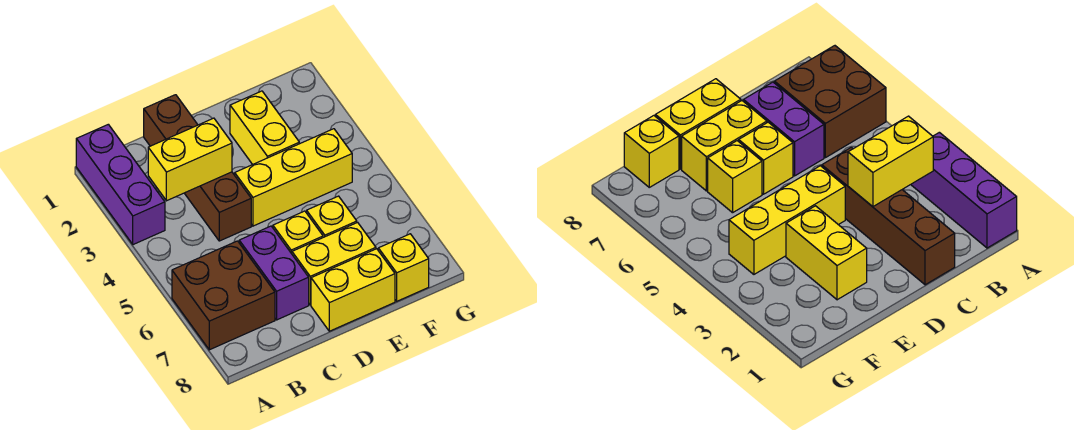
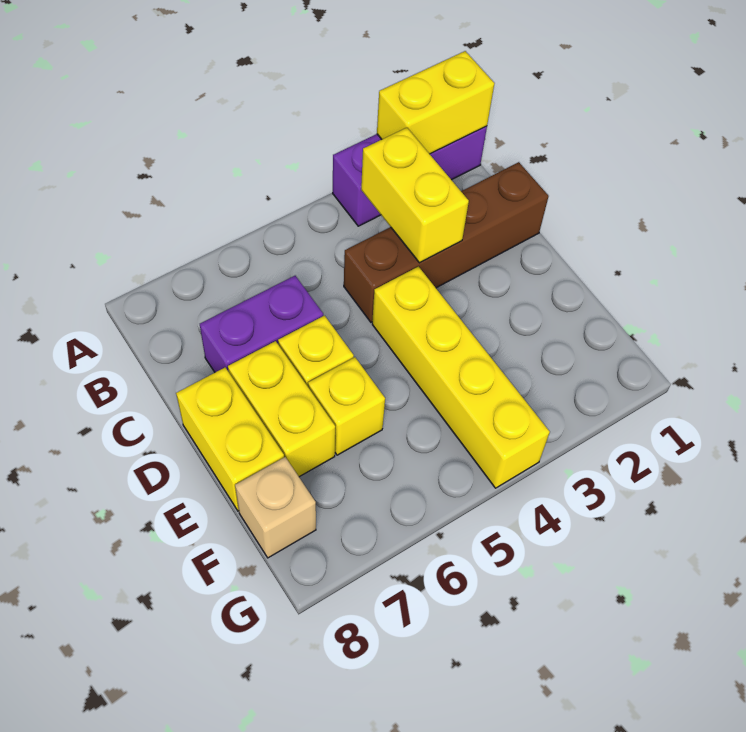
brown 2x2 brick [172,241,275,350] -> none
yellow 1x3 brick [235,129,352,226] -> yellow 1x4 brick [372,267,550,488]
yellow 1x2 brick [230,91,299,165] -> yellow 1x2 brick moved to [377,51,495,154]
yellow 1x1 brick [378,234,429,301] -> tan 1x1 brick [235,457,316,558]

